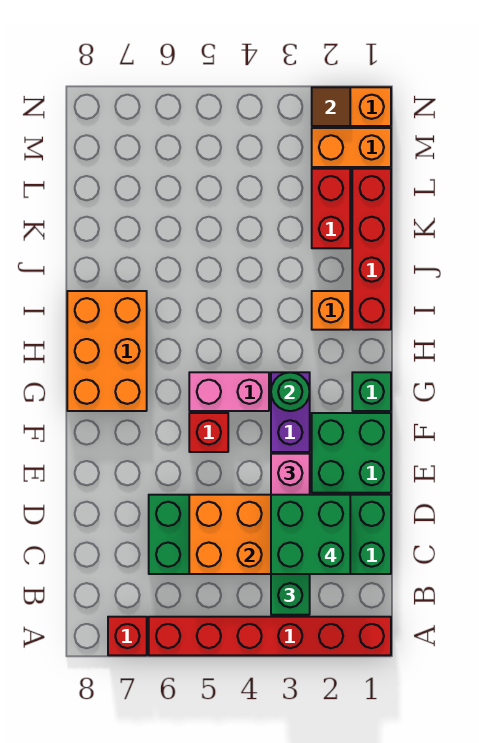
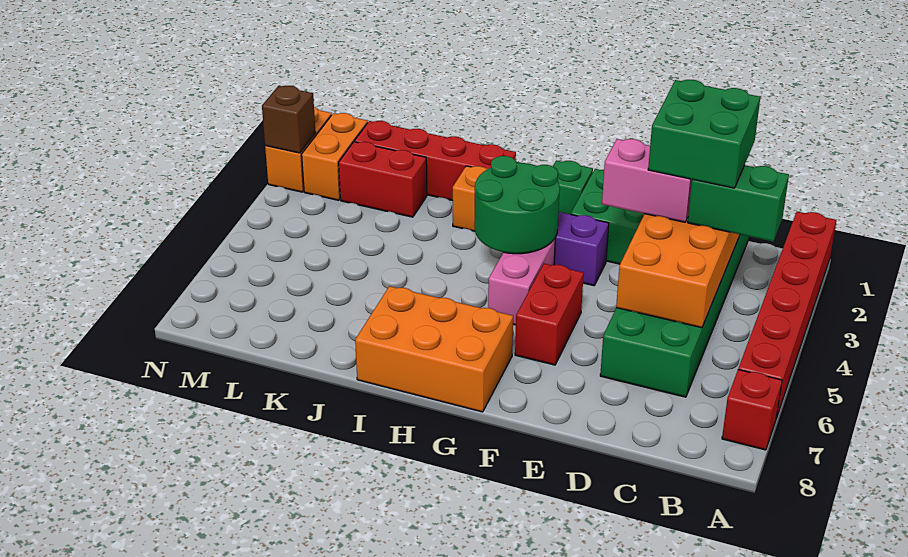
red 1x1 brick [189,413,228,452] -> red 1x2 brick [515,264,584,365]
green 1x1 round brick [271,372,310,411] -> green 2x2 round brick [474,156,560,254]
brown 1x1 tile [312,87,350,126] -> brown 1x1 brick [262,86,316,153]

